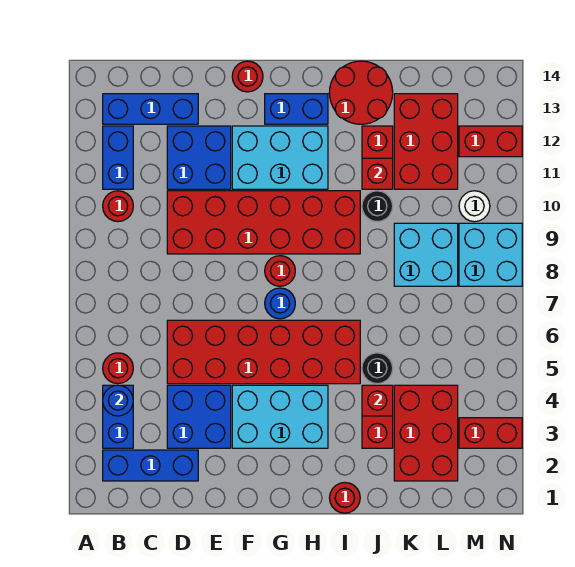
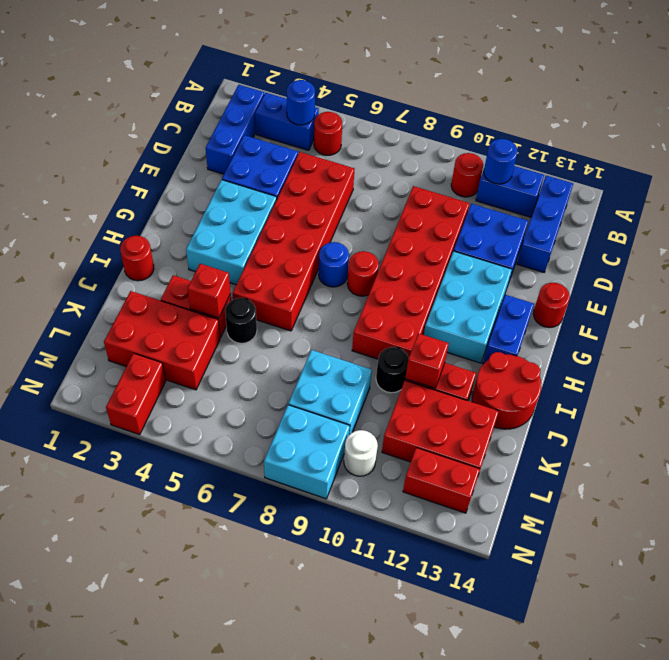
none -> blue 1x1 round brick [484,139,518,184]
red 1x2 brick [459,126,522,157] -> red 1x2 brick turned to [403,448,480,513]

